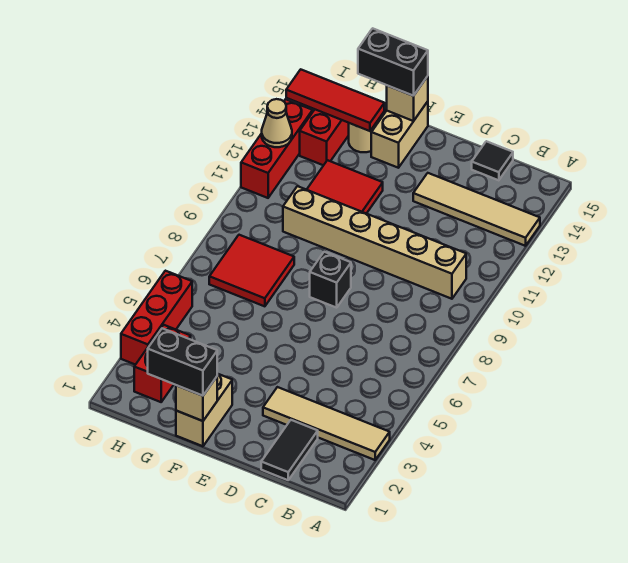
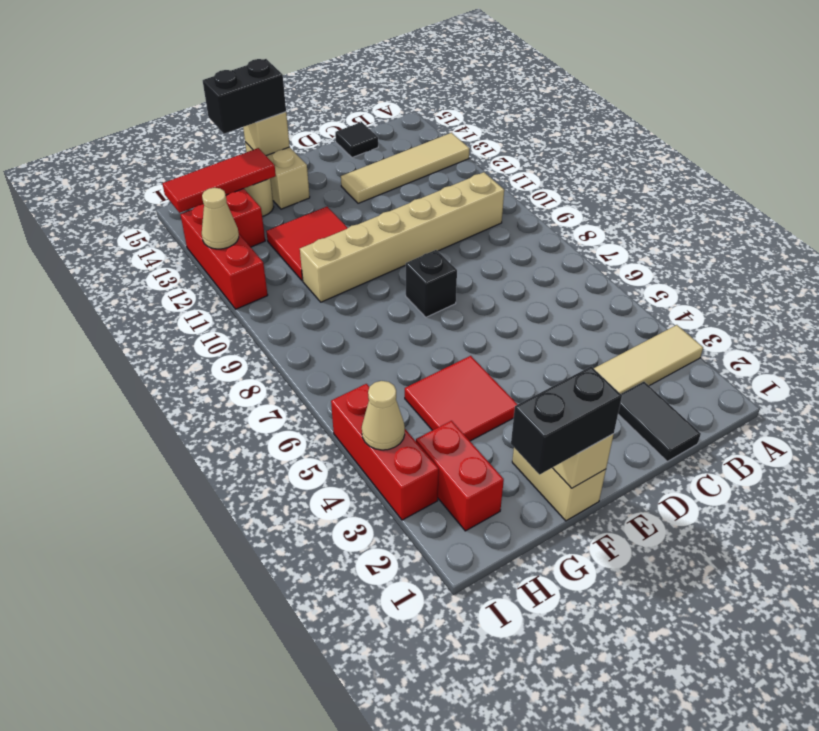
red 2x2 tile [209,235,294,306] -> red 2x2 tile moved to [405,356,518,441]
none -> tan 1x1 cone [362,381,405,450]

